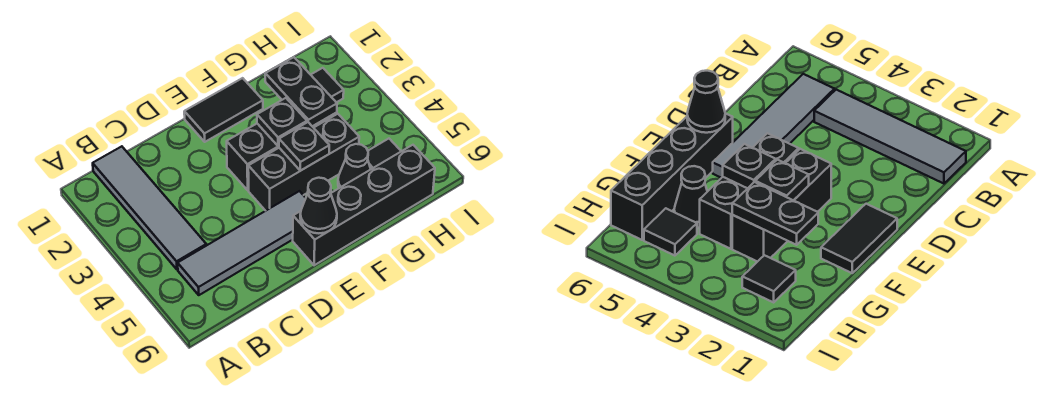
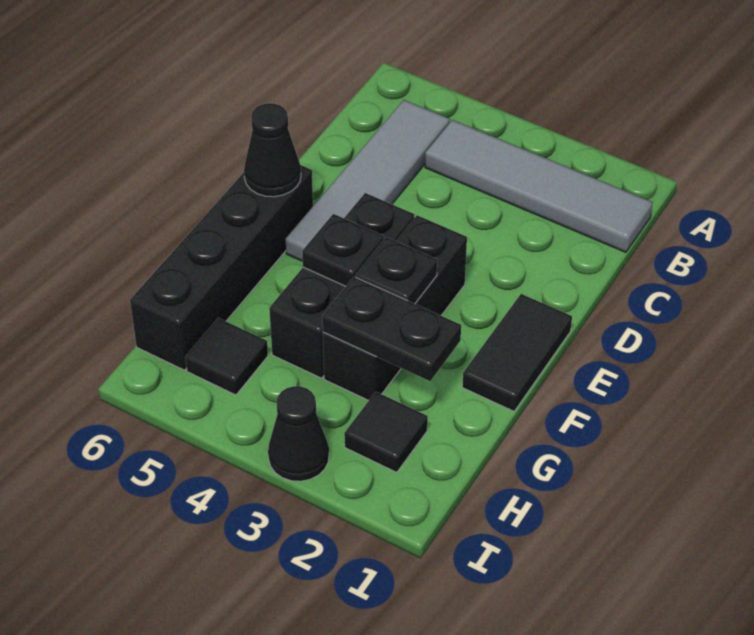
black 1x1 cone [338,144,371,188] -> black 1x1 cone moved to [268,386,329,481]

